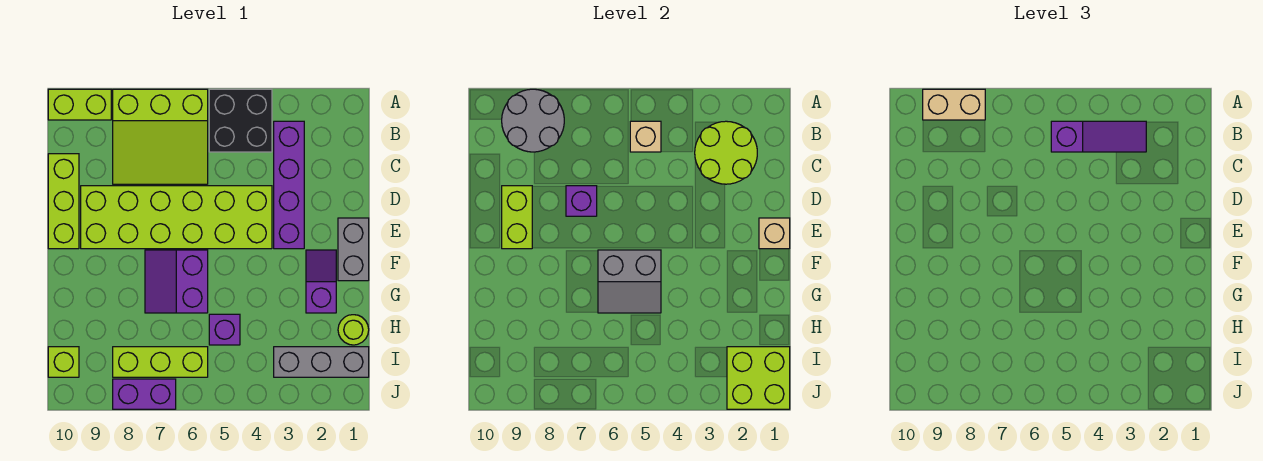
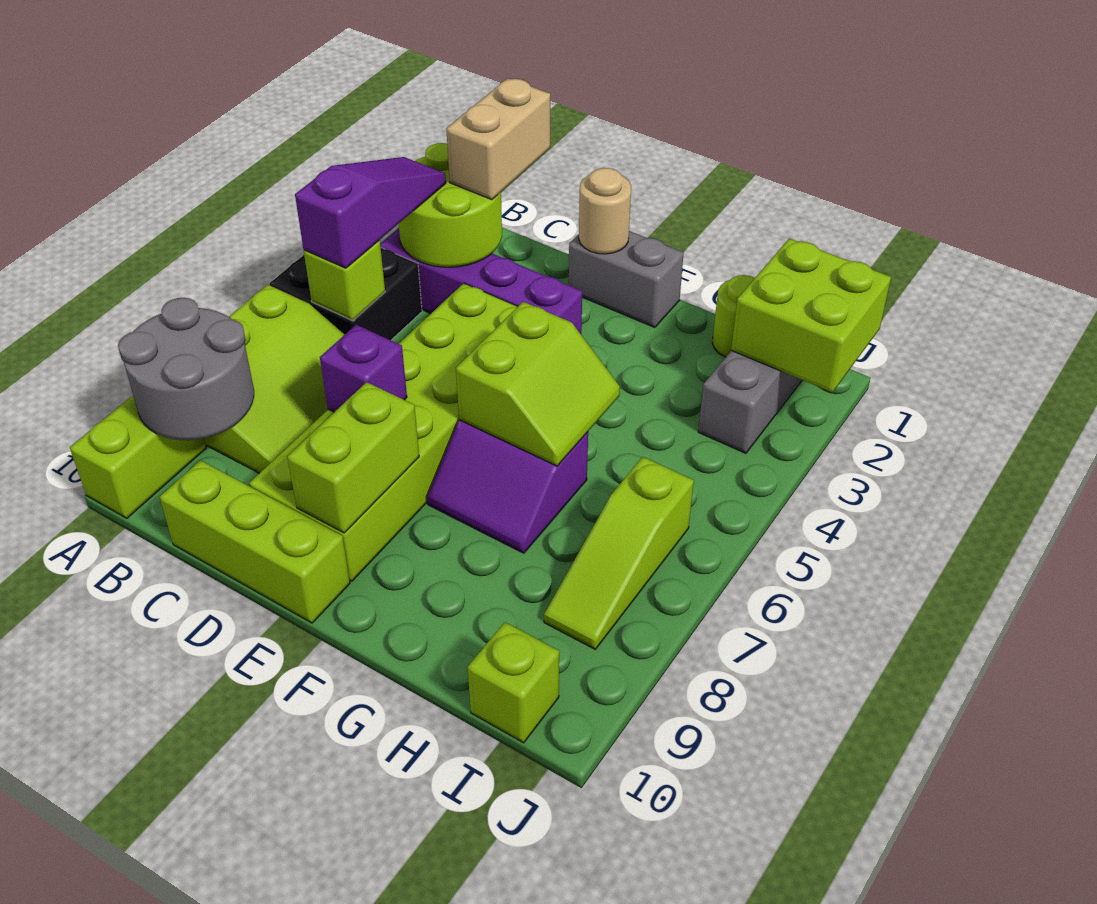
tan 1x2 brick [923,89,985,120] -> tan 1x2 brick moved to [446,78,550,200]
tan 1x1 brick [630,121,661,152] -> lime 1x1 brick [304,240,385,321]
lime 1x2 brick [502,186,532,249] -> lime 1x2 brick turned to [287,382,419,533]
tan 1x1 brick [759,218,790,249] -> tan 1x1 round brick [579,168,631,254]
purple 1x2 slope [306,250,336,313] -> none
grey 2x2 slope [598,250,661,313] -> lime 2x2 slope [456,302,620,466]
purple 1x1 brick [209,314,240,345] -> none
lime 1x3 brick [113,347,208,377] -> lime 1x3 slope [544,457,694,649]
purple 1x2 brick [113,379,176,409] -> none

